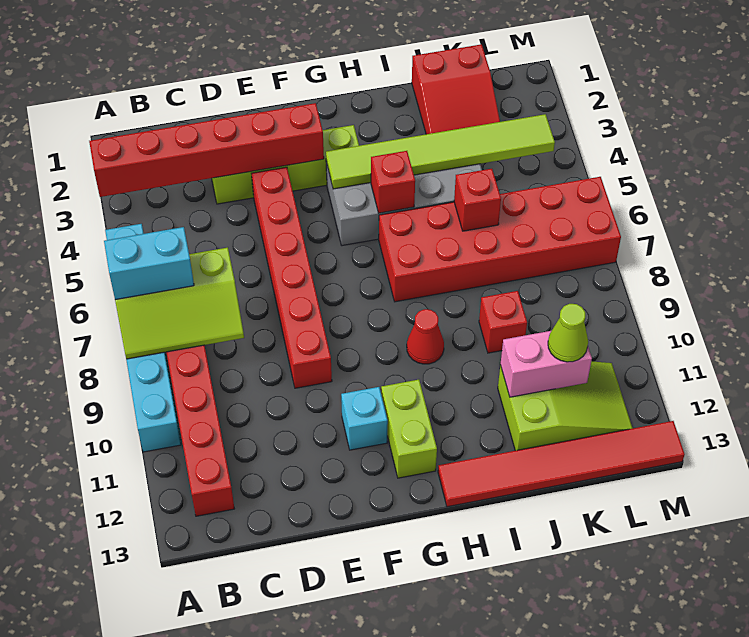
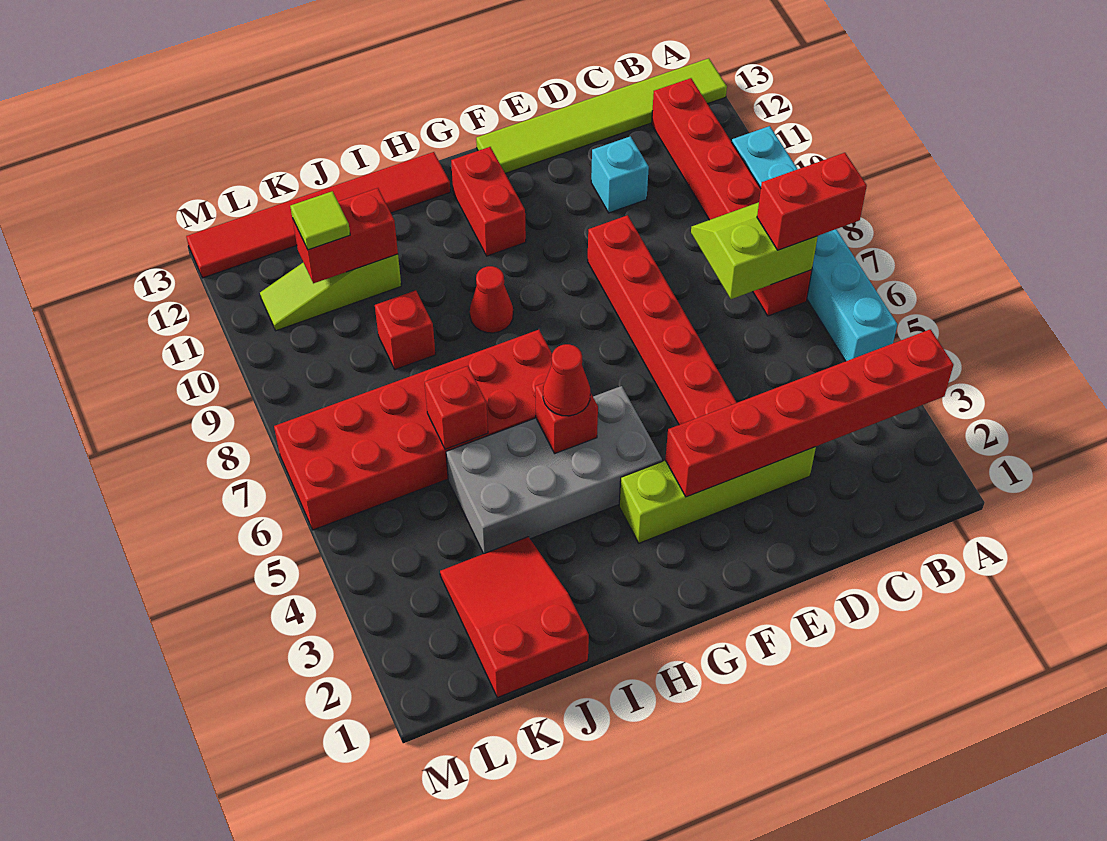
lime 2x3 slope [115,247,244,359] -> lime 2x2 slope [691,202,818,299]
cyan 1x2 brick [104,227,194,300] -> red 1x2 brick [757,153,867,250]
cyan 1x1 brick [341,387,388,450] -> cyan 1x1 brick moved to [591,136,649,213]
lime 1x6 tile [326,114,555,189] -> lime 1x6 tile moved to [476,58,727,173]
lime 1x2 brick [381,380,437,478] -> red 1x2 brick [451,147,526,256]
none -> red 1x1 cone [543,344,590,416]
lime 2x3 slope [498,361,633,451] -> lime 1x3 slope [260,254,401,331]
pink 1x2 brick [500,331,592,397] -> red 1x2 brick [293,188,398,283]
lime 1x1 cone [548,304,588,362] -> lime 1x1 tile [290,191,350,250]

